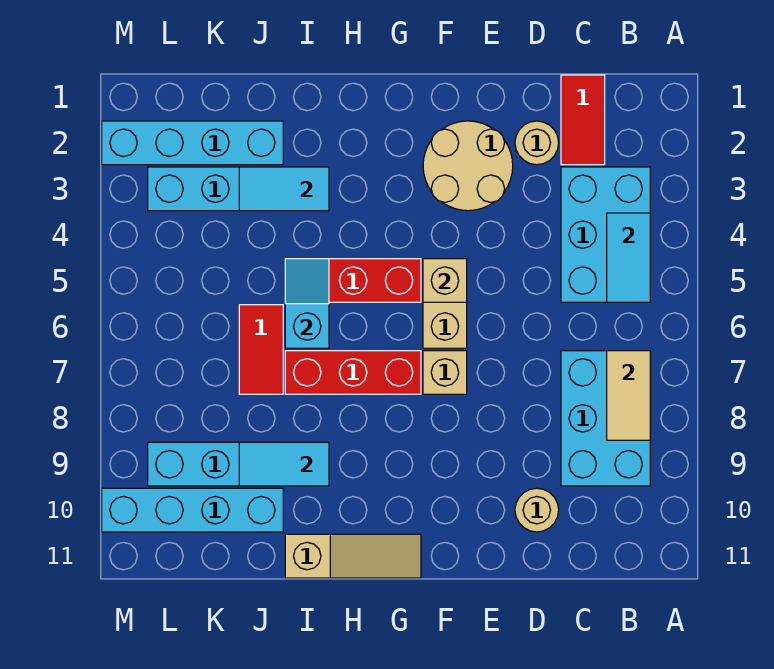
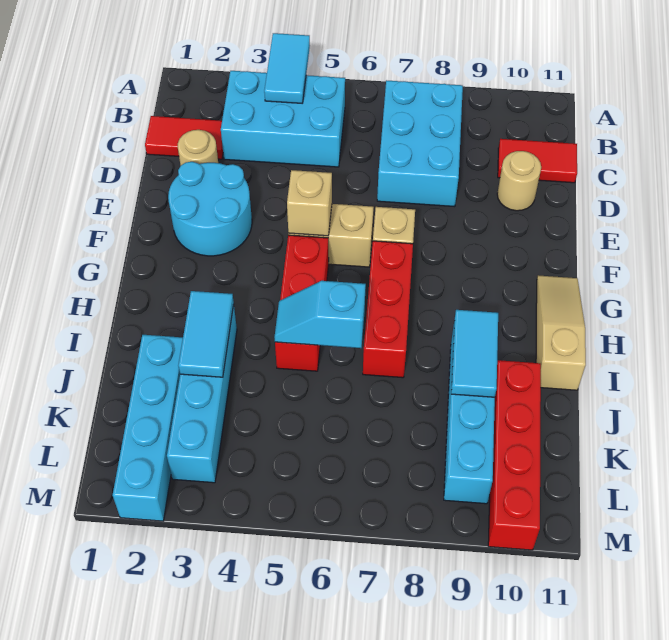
cyan 1x2 tile [607,213,650,302] -> cyan 1x2 tile turned to [264,33,310,103]
cyan 2x3 brick [561,351,650,486] -> cyan 2x3 brick turned to [377,80,463,207]
tan 1x2 tile [607,351,650,440] -> none
tan 2x2 round brick [423,121,513,211] -> cyan 2x2 round brick [168,162,252,256]
red 1x2 tile [239,305,283,394] -> red 1x2 tile moved to [498,139,577,183]
cyan 1x4 brick [102,488,283,532] -> red 1x4 brick [488,360,541,550]

